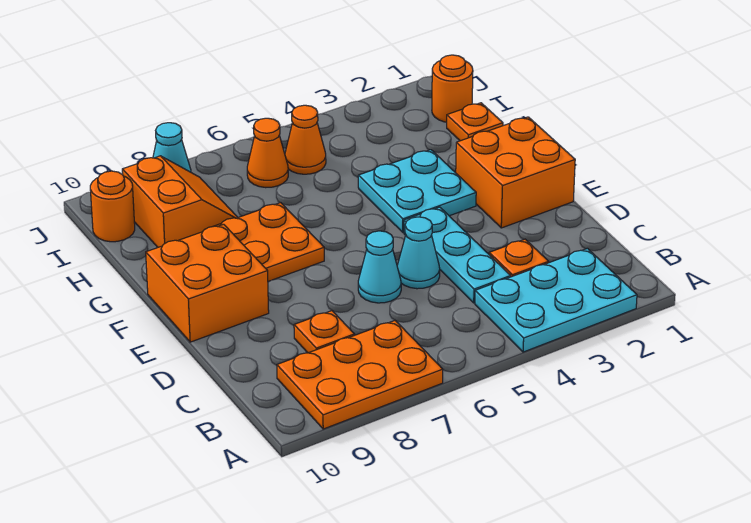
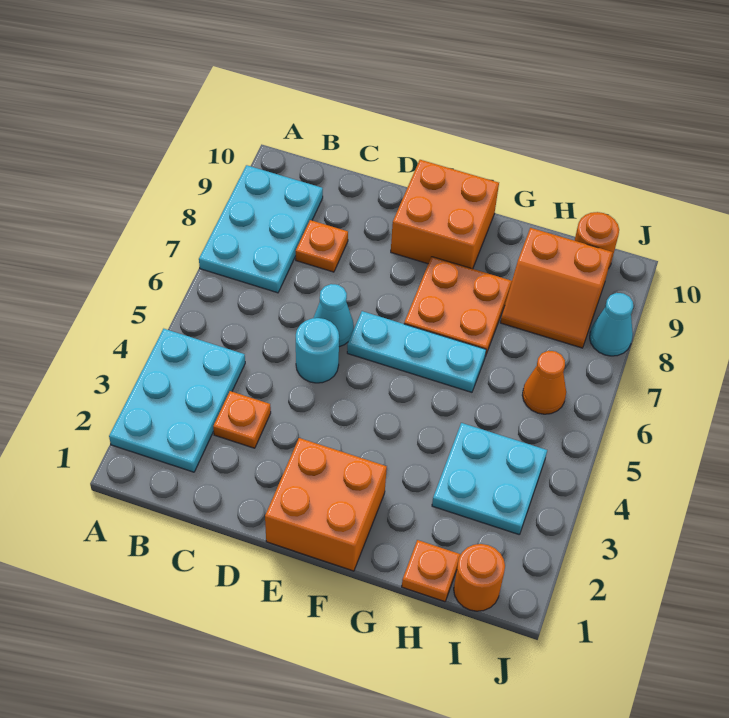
orange 2x3 plate [277,321,443,429] -> cyan 2x3 plate [199,165,323,293]
cyan 1x3 plate [404,207,511,303] -> cyan 1x3 plate moved to [347,311,486,392]
cyan 1x1 cone [397,217,440,289] -> cyan 1x1 round brick [296,318,339,383]
cyan 2x2 plate [358,150,476,232] -> cyan 2x2 plate moved to [432,423,547,535]
orange 1x1 cone [285,105,326,174] -> none

